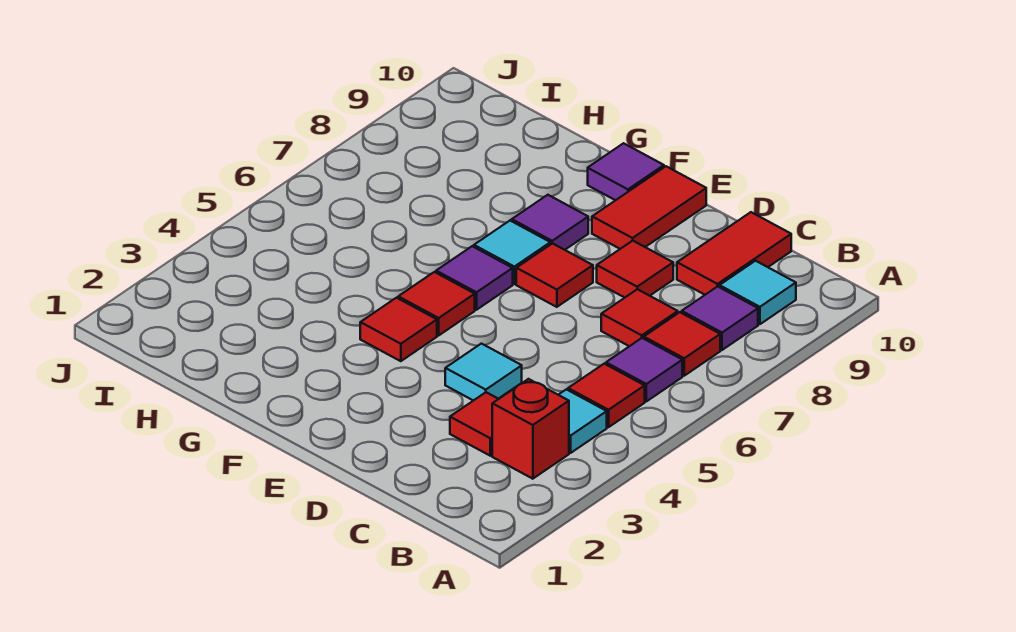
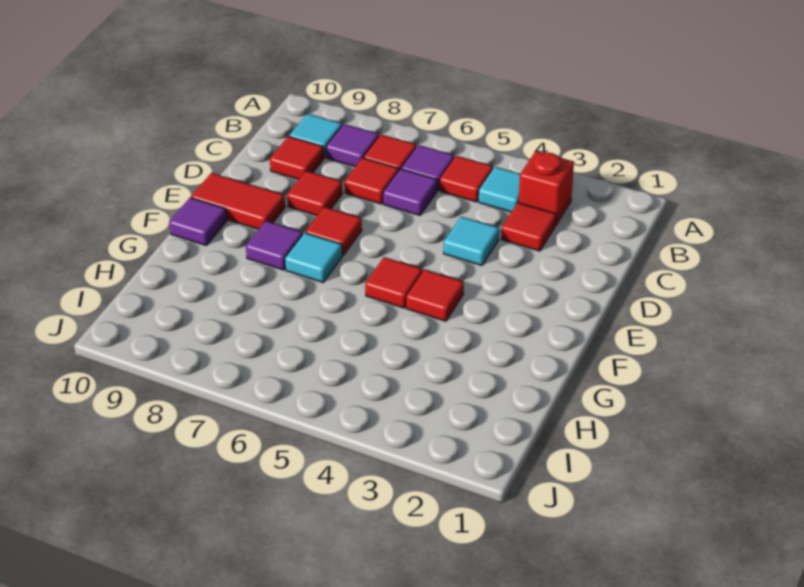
red 1x2 tile [677,212,791,295] -> red 1x1 tile [270,136,324,180]
purple 1x1 tile [436,246,513,310] -> purple 1x1 tile moved to [383,169,437,215]

